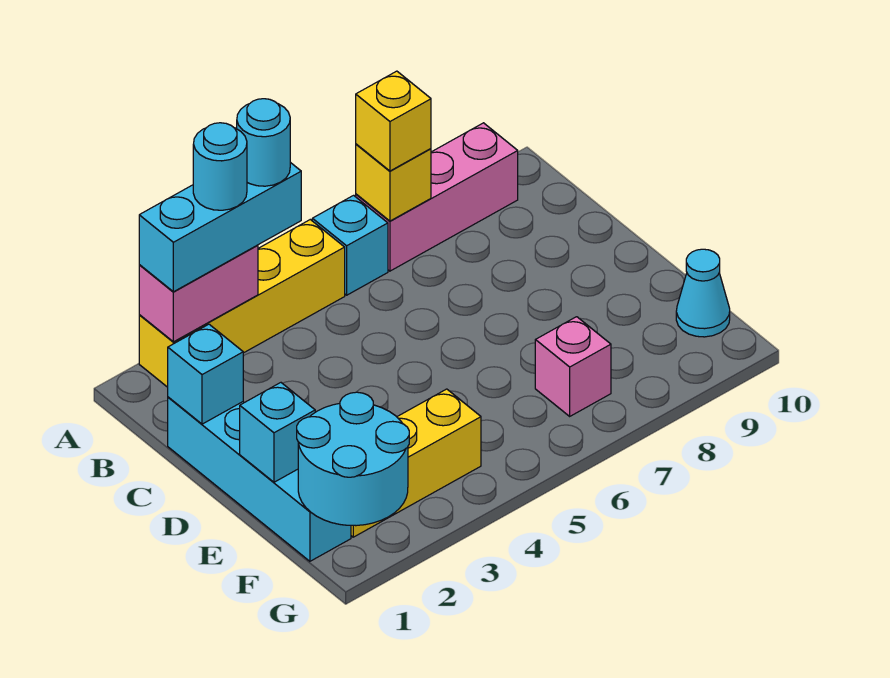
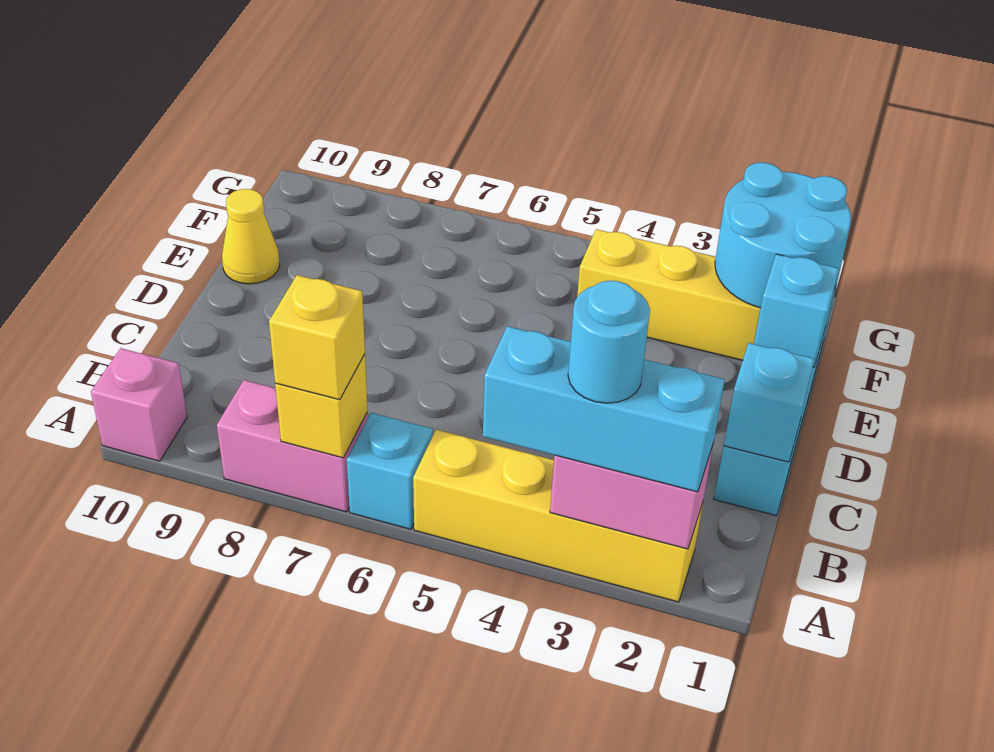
cyan 1x1 round brick [237,99,290,186] -> none
pink 1x3 brick [356,123,518,271] -> pink 1x2 brick [217,380,368,512]
none -> yellow 1x1 cone [222,189,280,284]
pink 1x1 brick [535,317,611,416] -> pink 1x1 brick moved to [91,348,187,461]
cyan 1x1 cone [676,249,730,337] -> none

